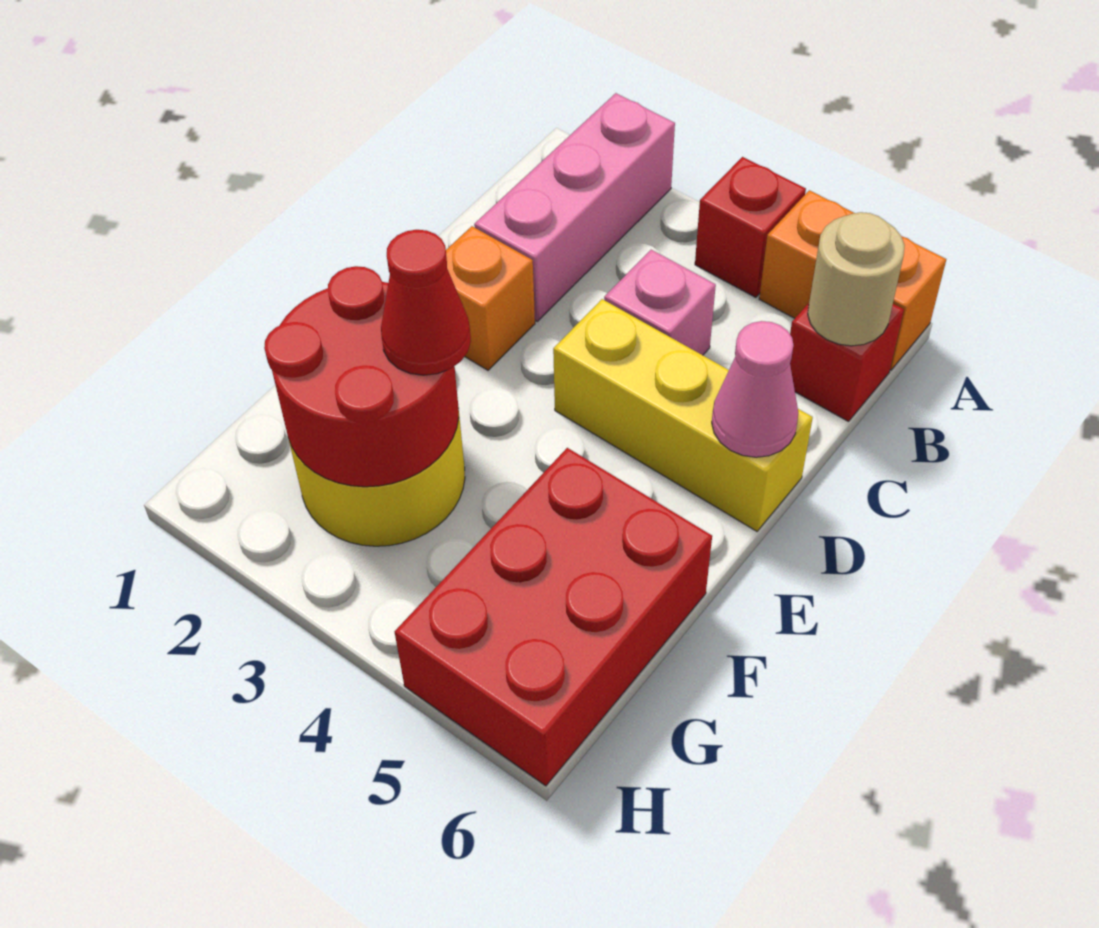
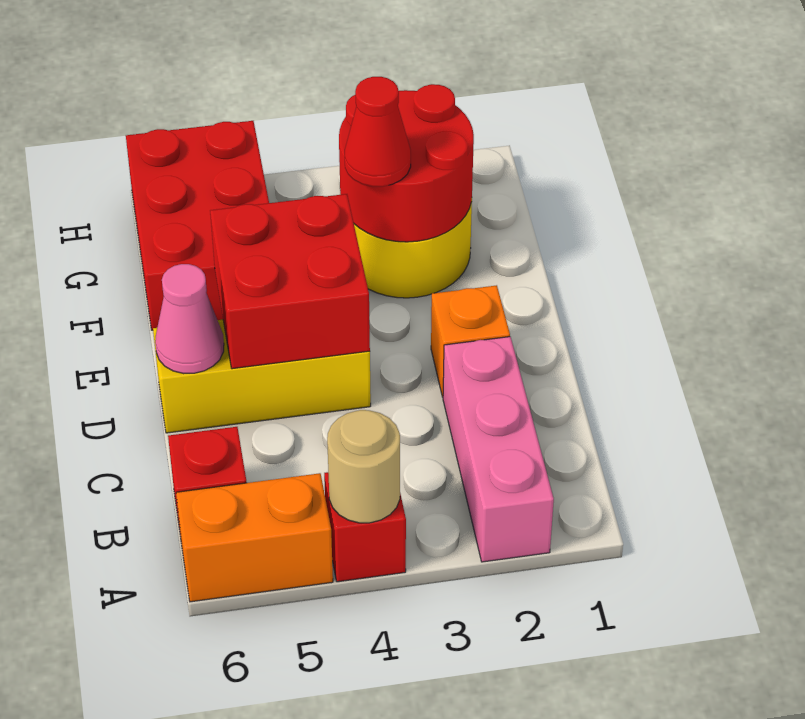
tan 1x1 round brick [808,212,905,346] -> tan 1x1 round brick moved to [327,410,400,523]
pink 1x1 brick [604,250,716,355] -> none
none -> red 2x2 brick [210,194,370,369]

